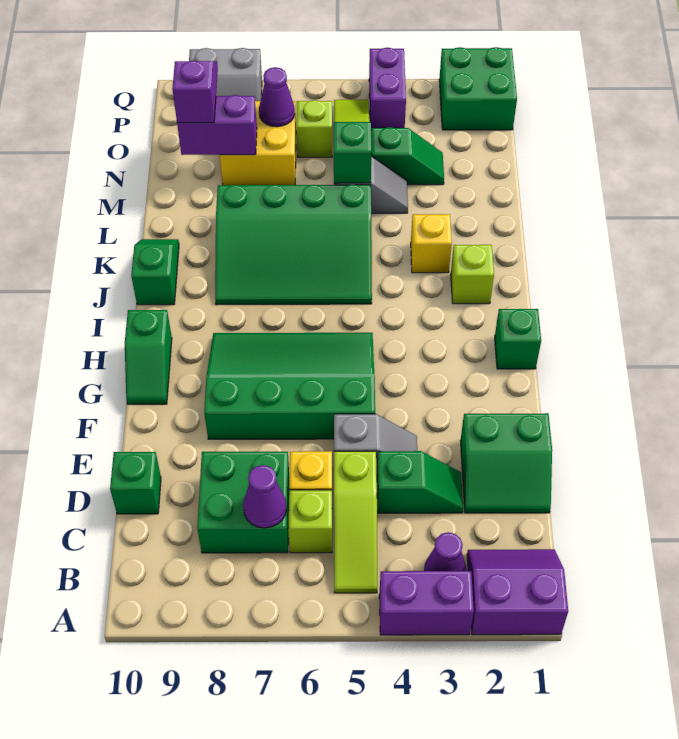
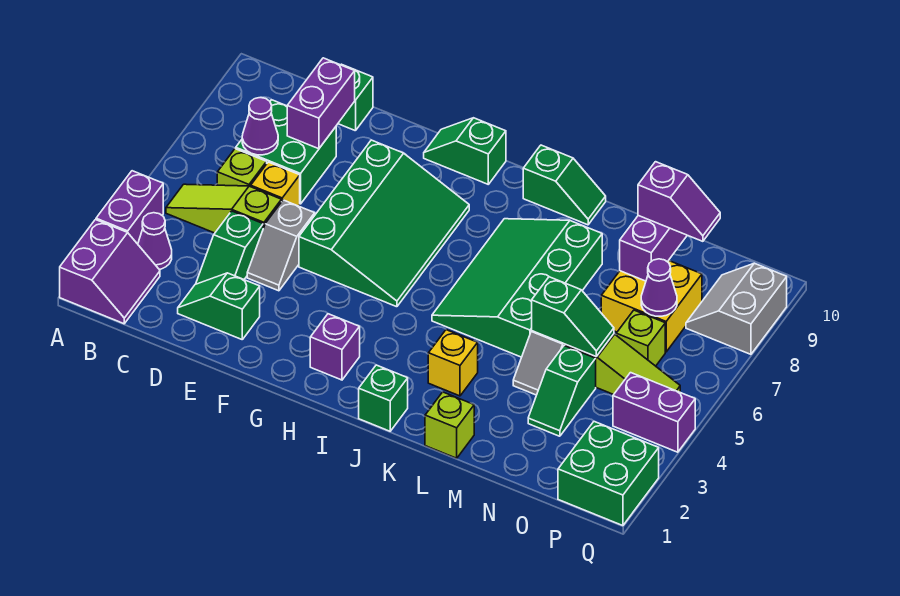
green 2x2 slope [460,413,552,513] -> green 1x2 slope [178,273,260,339]
none -> purple 1x2 brick [287,58,355,149]
green 1x1 brick [495,309,541,369] -> green 1x1 brick moved to [359,365,408,431]
none -> purple 1x1 brick [310,314,360,380]
lime 1x1 brick [451,245,494,304] -> lime 1x1 brick moved to [425,392,474,458]

